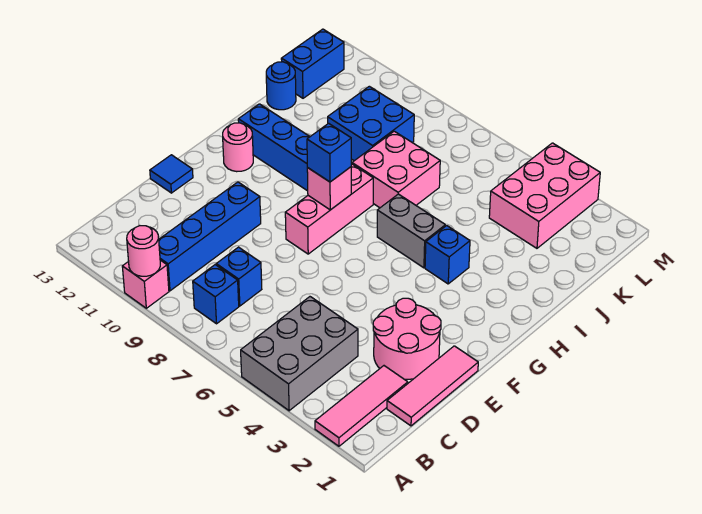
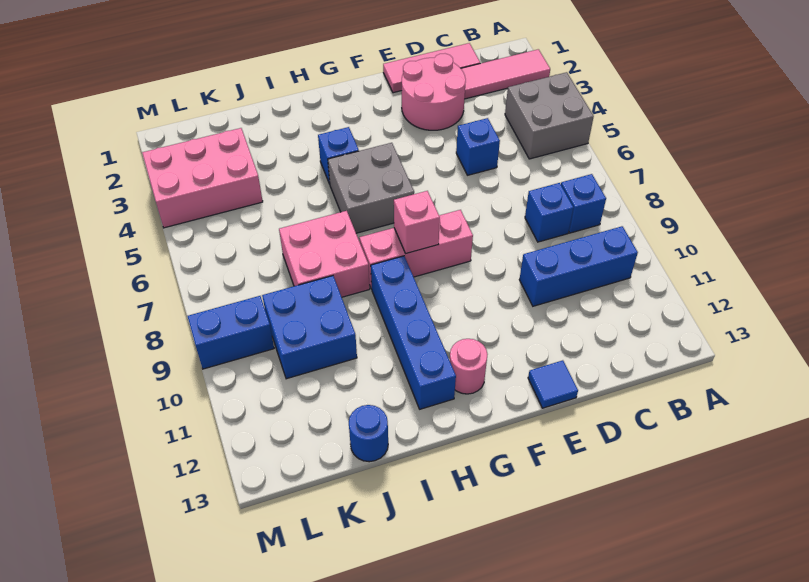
grey 2x3 brick [241,297,358,411] -> grey 2x2 brick [505,72,594,159]
pink 1x1 brick [122,260,169,308] -> none
pink 1x1 round brick [127,226,160,276] -> none
blue 1x4 brick [159,182,261,291] -> blue 1x3 brick [519,226,638,306]
blue 1x1 brick [307,123,351,182] -> blue 1x1 brick moved to [456,118,500,175]
grey 1x2 brick [377,194,445,268] -> grey 2x2 brick [328,143,414,233]
blue 1x2 brick [281,29,344,98] -> blue 1x2 brick moved to [188,296,274,369]

